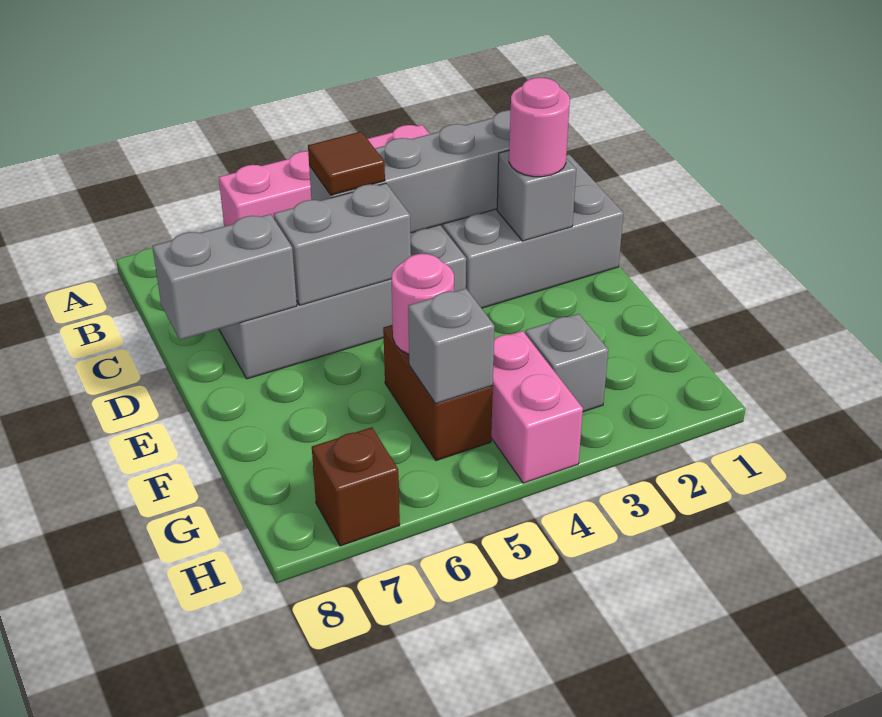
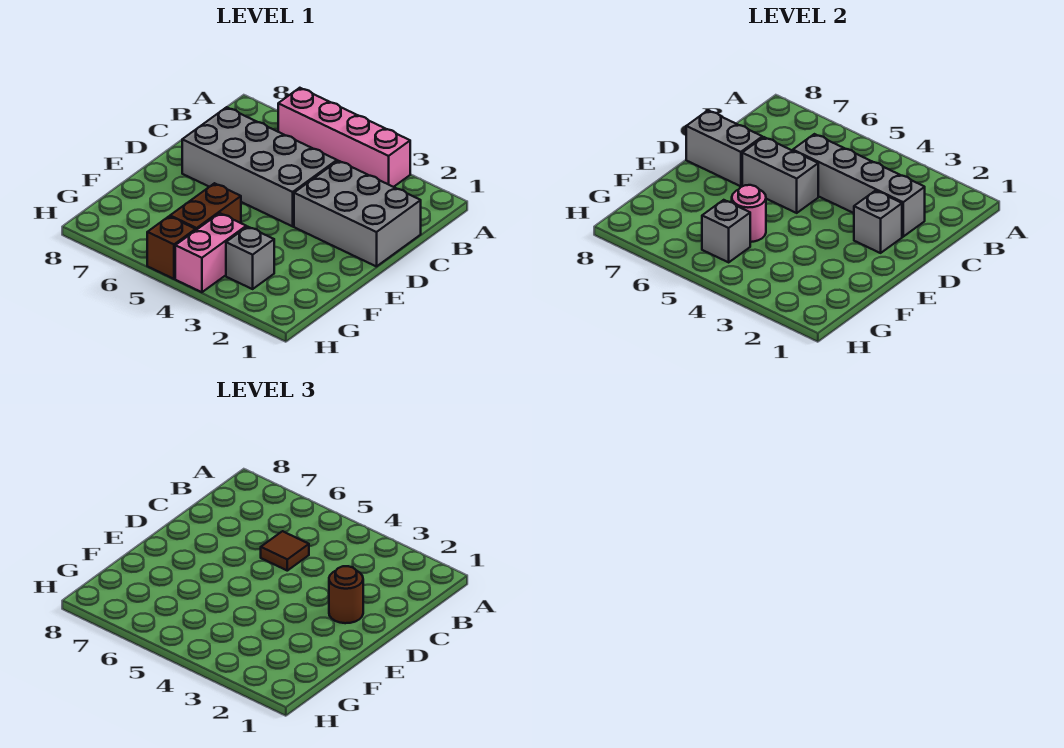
pink 1x1 round brick [509,78,570,177] -> brown 1x1 round brick [329,566,363,623]
brown 1x1 brick [312,427,400,546] -> brown 1x1 brick moved to [147,216,196,279]

